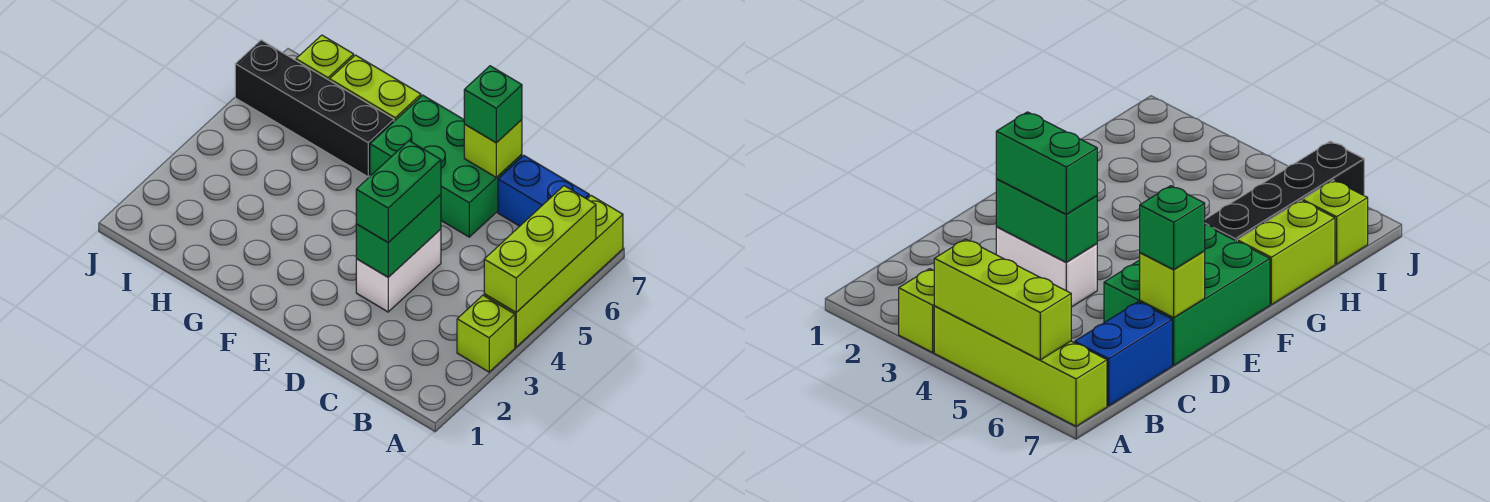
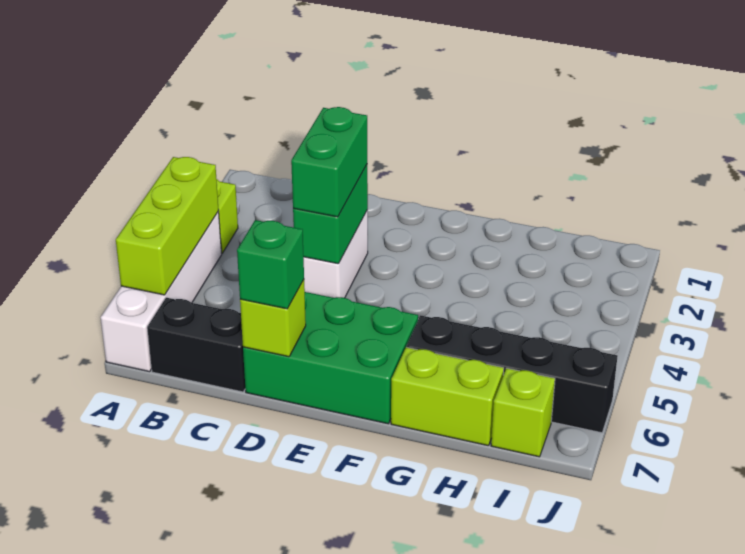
lime 1x4 brick [484,196,623,347] -> white 1x4 brick [100,211,222,372]
blue 1x2 brick [498,155,589,226] -> black 1x2 brick [147,298,245,392]

